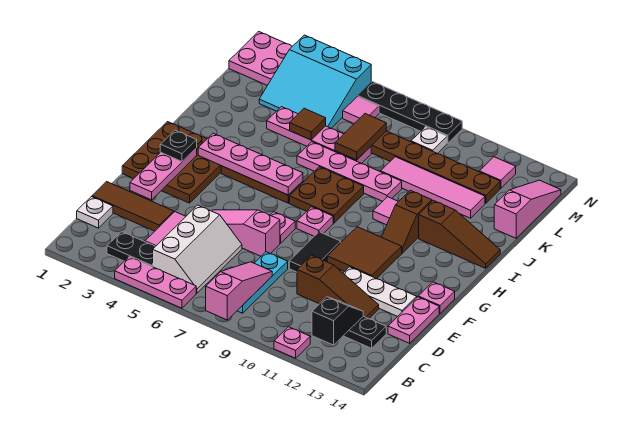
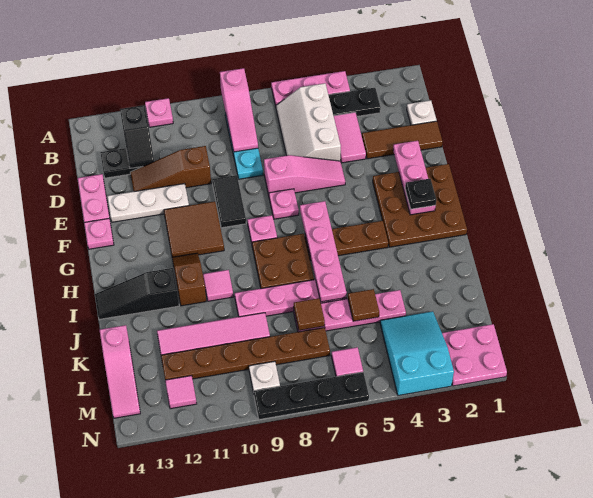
pink 1x4 plate [198,133,303,195] -> pink 1x4 plate turned to [300,201,346,302]
brown 1x3 slope [419,200,500,268] -> black 1x3 slope [95,268,179,319]
brown 1x2 tile [335,114,386,160] -> brown 1x1 tile [294,298,325,330]
cyan 3x3 slope [259,35,371,128] -> cyan 2x3 slope [380,311,454,395]

